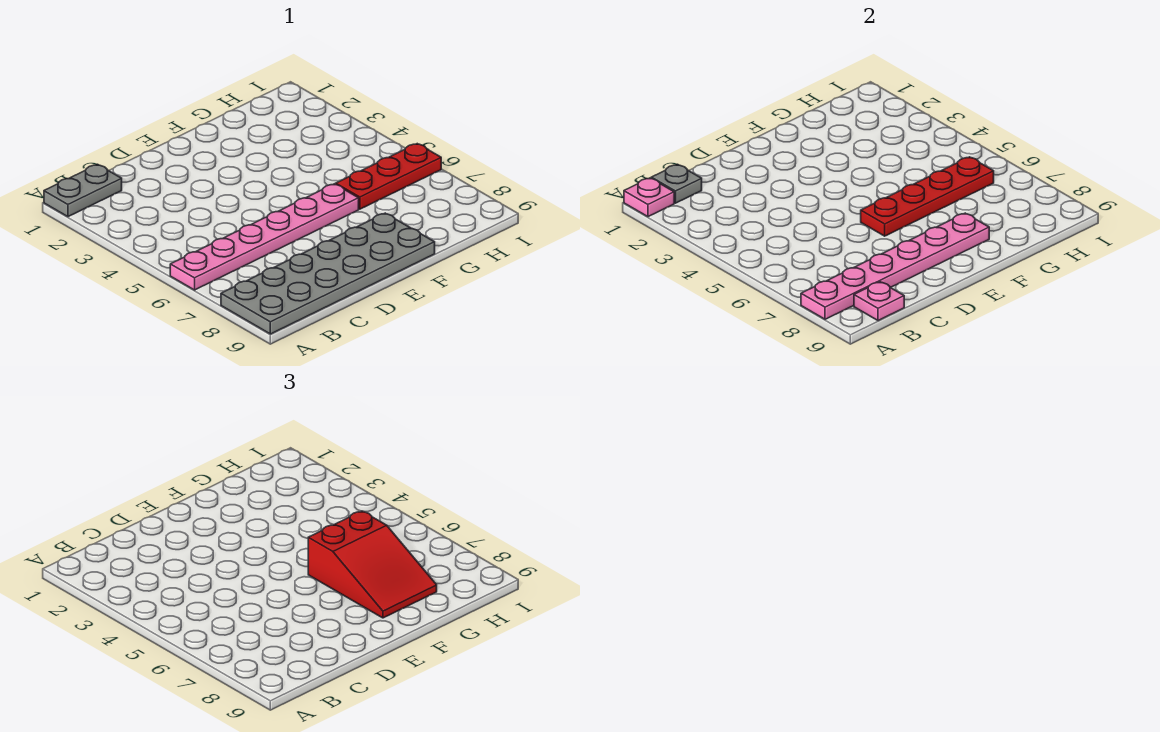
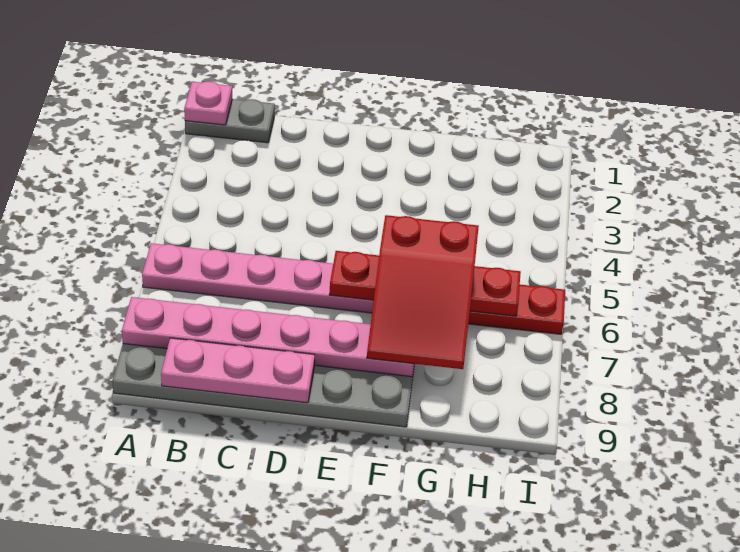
grey 1x1 plate [651,164,702,203] -> none
pink 1x1 plate [854,282,904,321] -> pink 1x3 plate [161,338,315,403]

